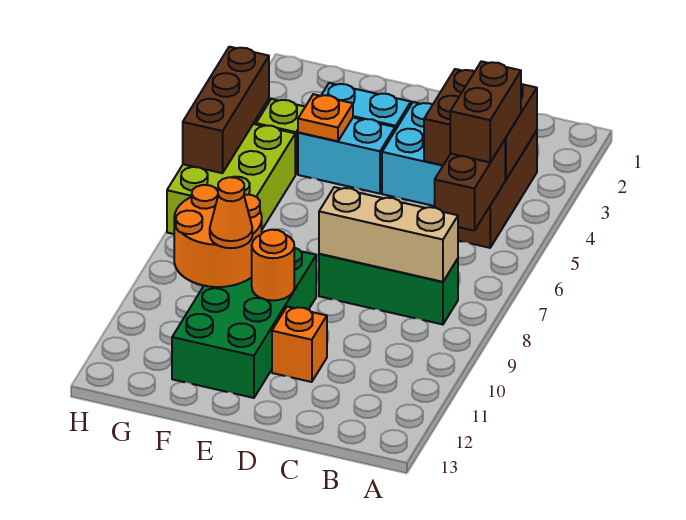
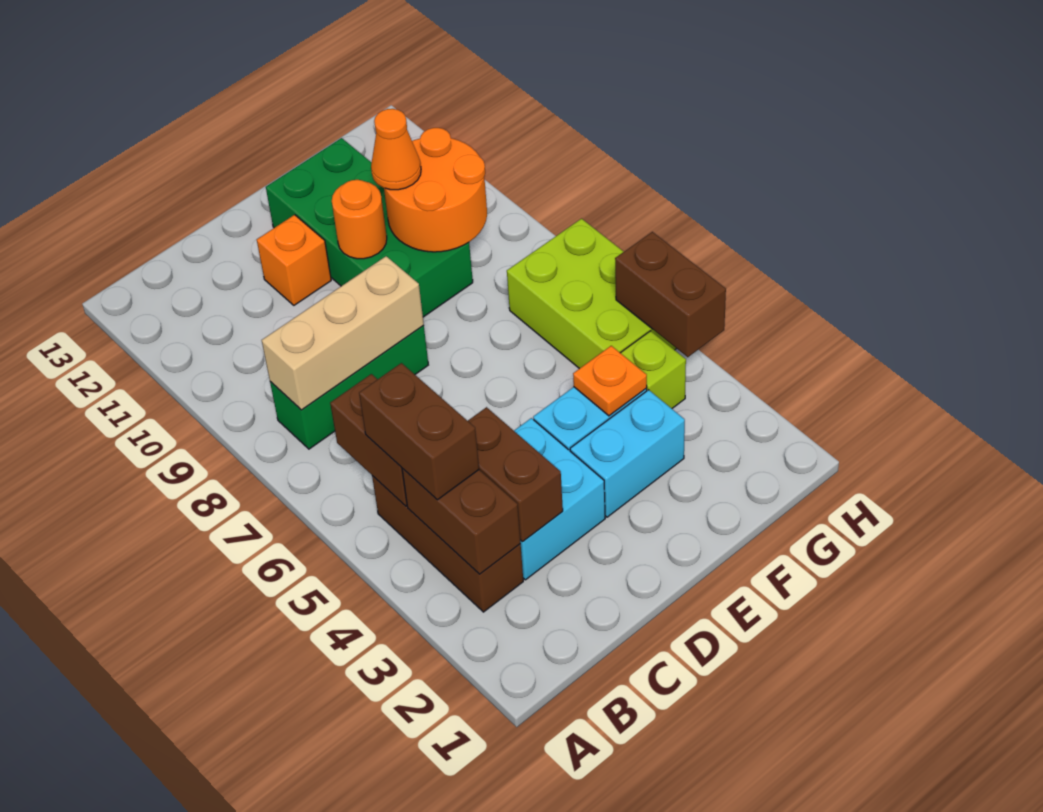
brown 1x3 brick [183,47,269,173] -> brown 1x2 brick [615,232,726,357]

